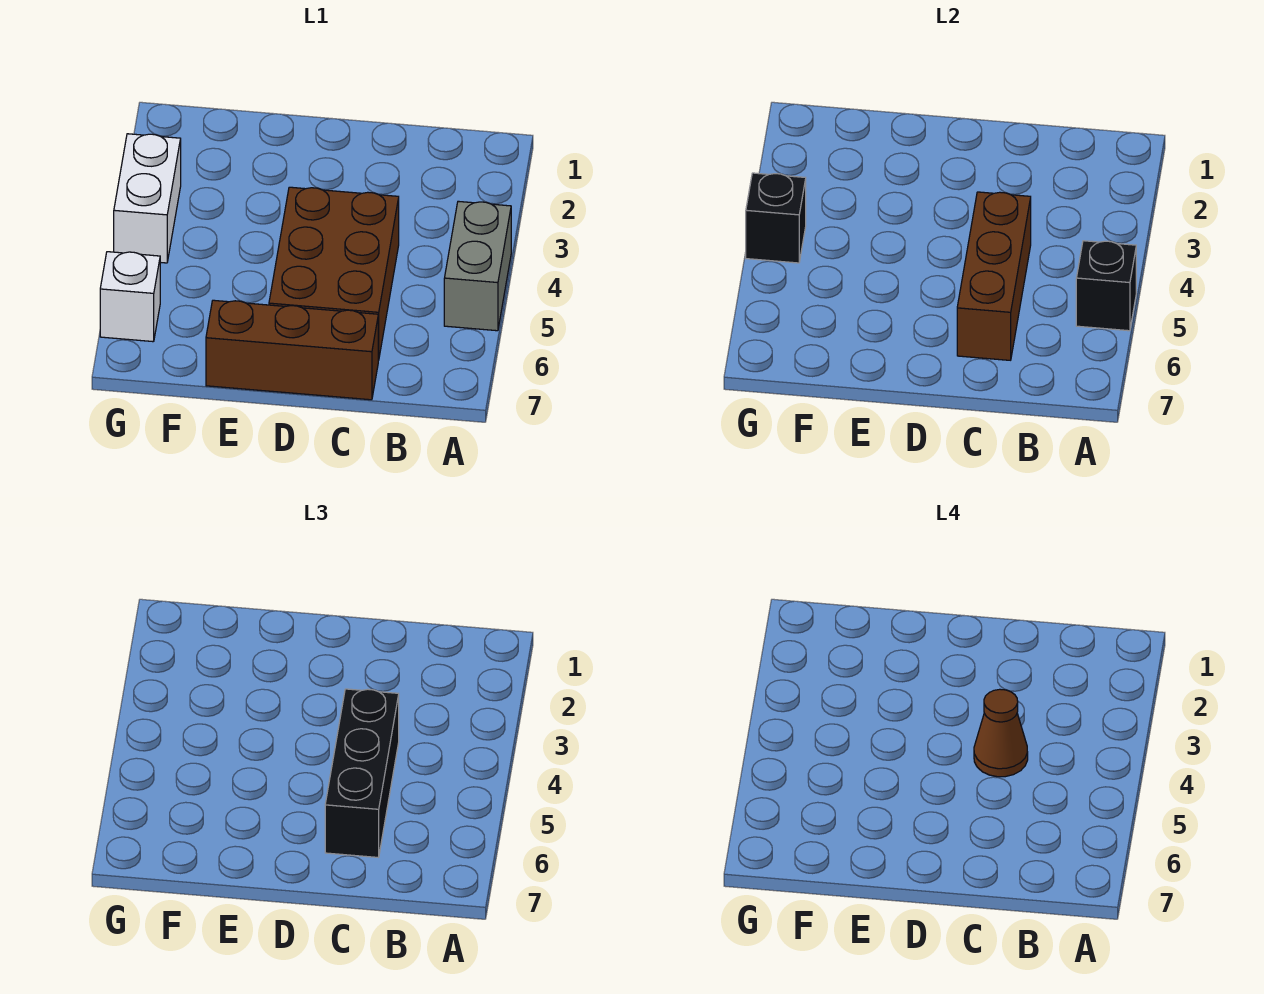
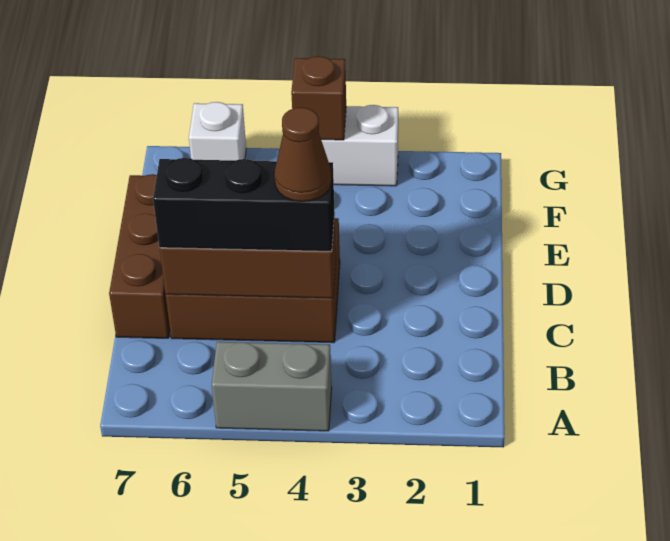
black 1x1 brick [1076,241,1136,331] -> none
black 1x1 brick [746,173,806,263] -> brown 1x1 brick [291,56,346,140]

